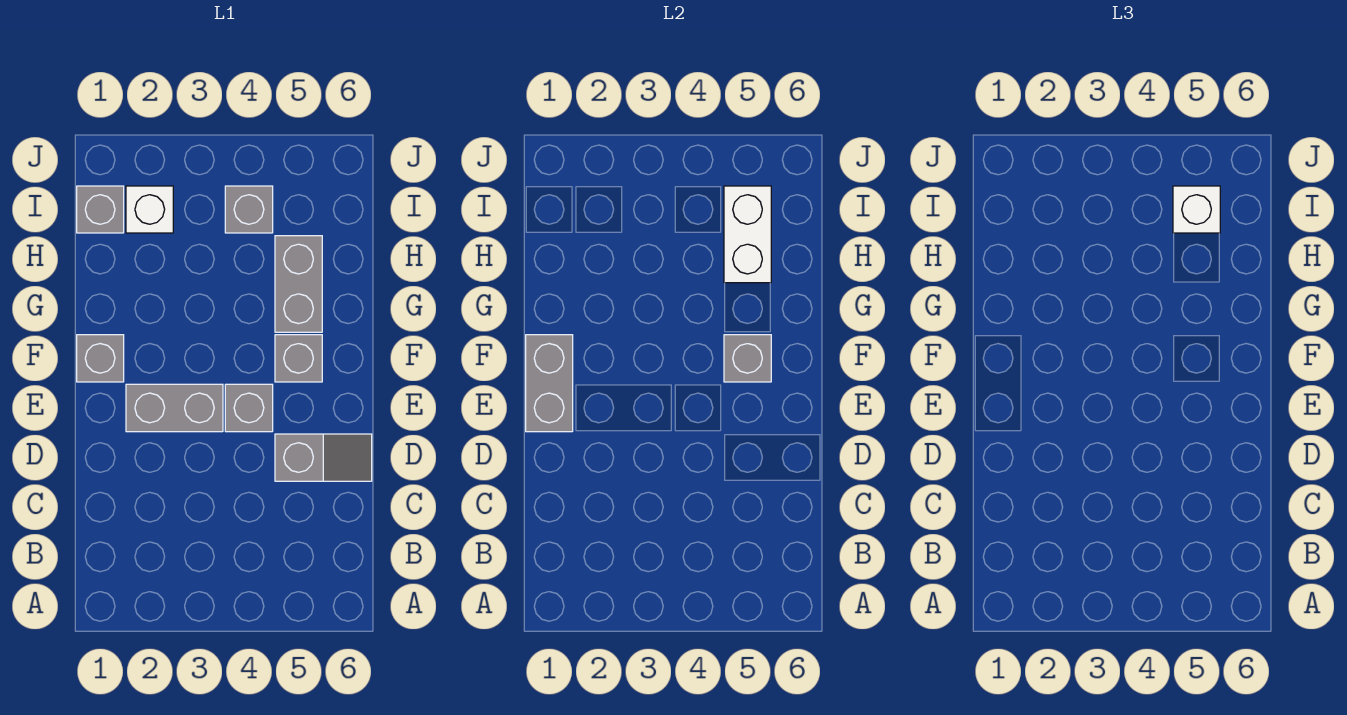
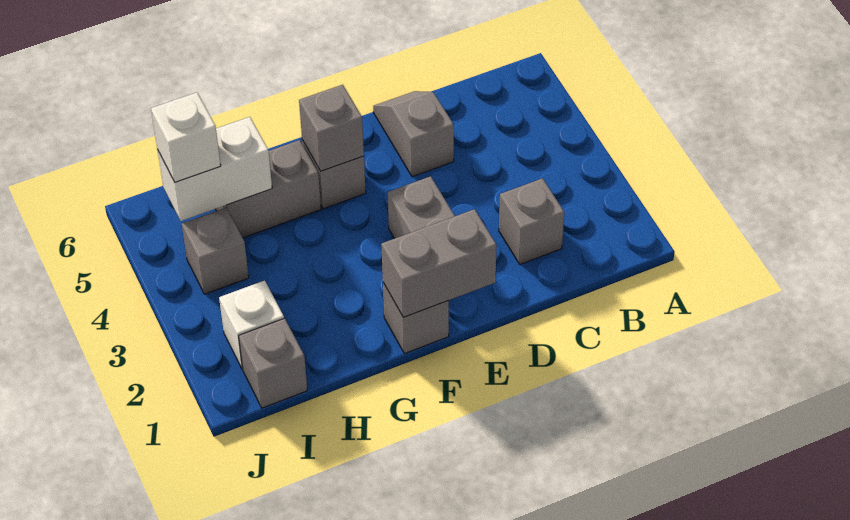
grey 1x1 brick [225,384,273,432] -> grey 1x1 brick moved to [499,178,564,264]

